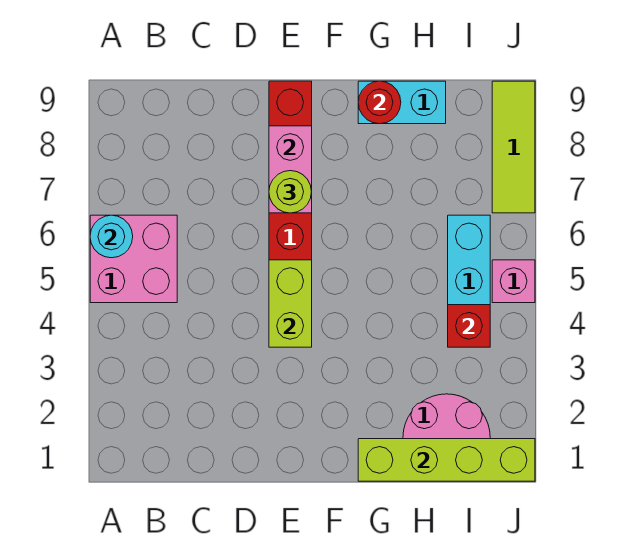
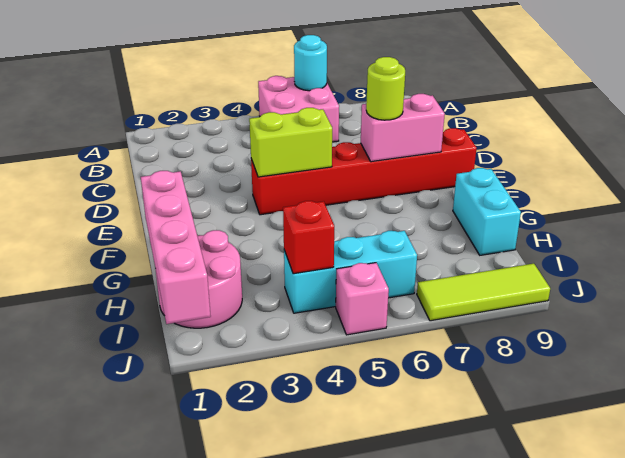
lime 1x4 brick [358,439,535,481] -> pink 1x4 brick [141,171,211,324]
red 1x1 round brick [358,81,401,124] -> none

